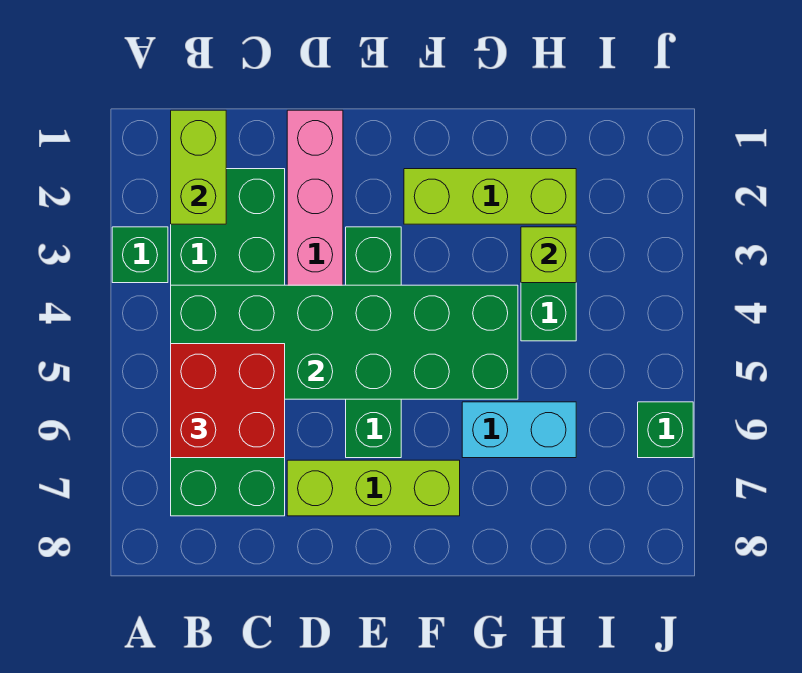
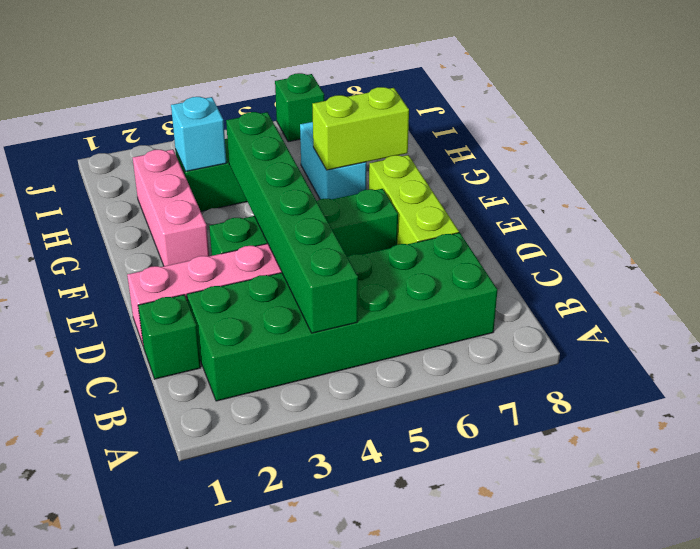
green 1x1 brick [112,227,168,283] -> green 1x1 brick moved to [138,295,201,379]
lime 1x2 brick [171,110,226,224] -> lime 1x2 brick moved to [312,87,409,170]
green 2x6 brick [171,285,518,399] -> green 1x6 brick [226,112,358,333]
red 2x2 brick [171,344,285,458] -> none
lime 1x3 brick [404,169,576,224] -> pink 1x3 brick [133,149,209,266]
lime 1x1 brick [521,227,576,283] -> cyan 1x1 brick [171,97,227,171]

